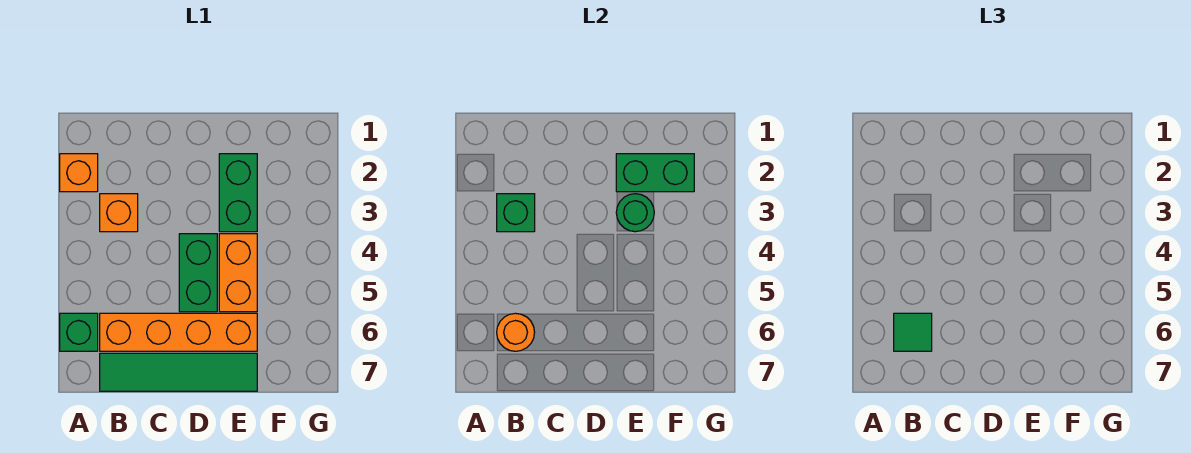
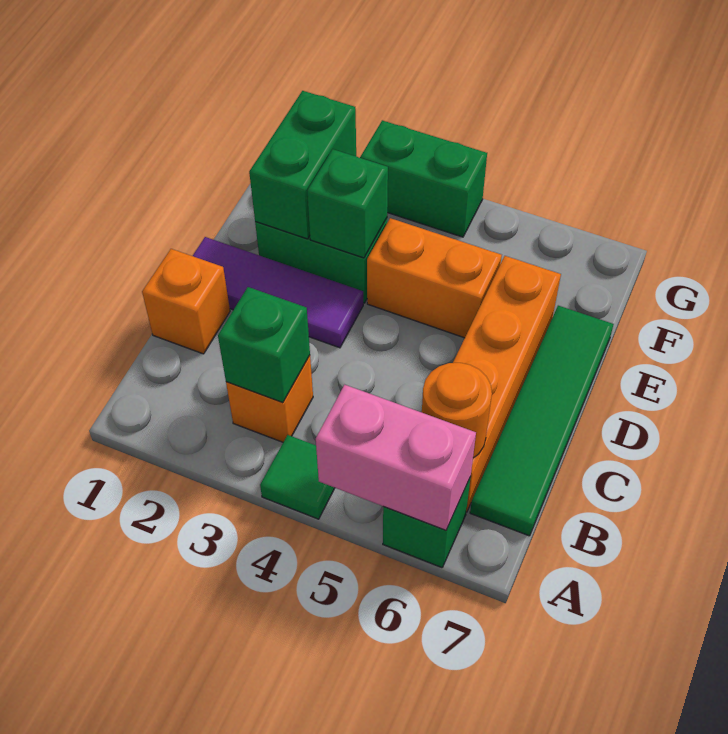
orange 1x1 brick [60,154,98,192] -> orange 1x1 brick moved to [142,249,230,354]
none -> pink 1x2 brick [316,385,476,530]
green 1x1 tile [894,313,932,351] -> green 1x1 tile moved to [260,435,335,519]
none -> purple 1x3 tile [193,237,363,348]
green 1x2 brick [179,234,217,312] -> green 1x2 brick moved to [360,120,487,237]
green 1x1 round brick [616,194,654,232] -> green 1x1 brick [307,149,388,258]

